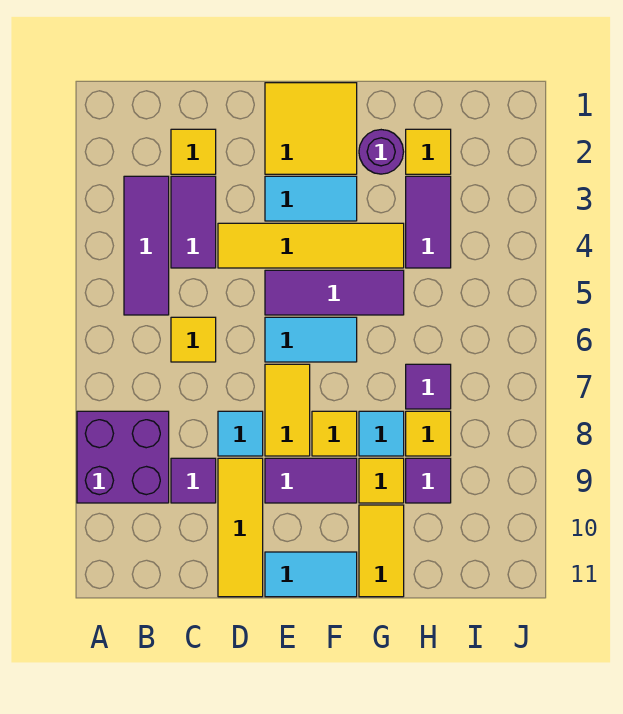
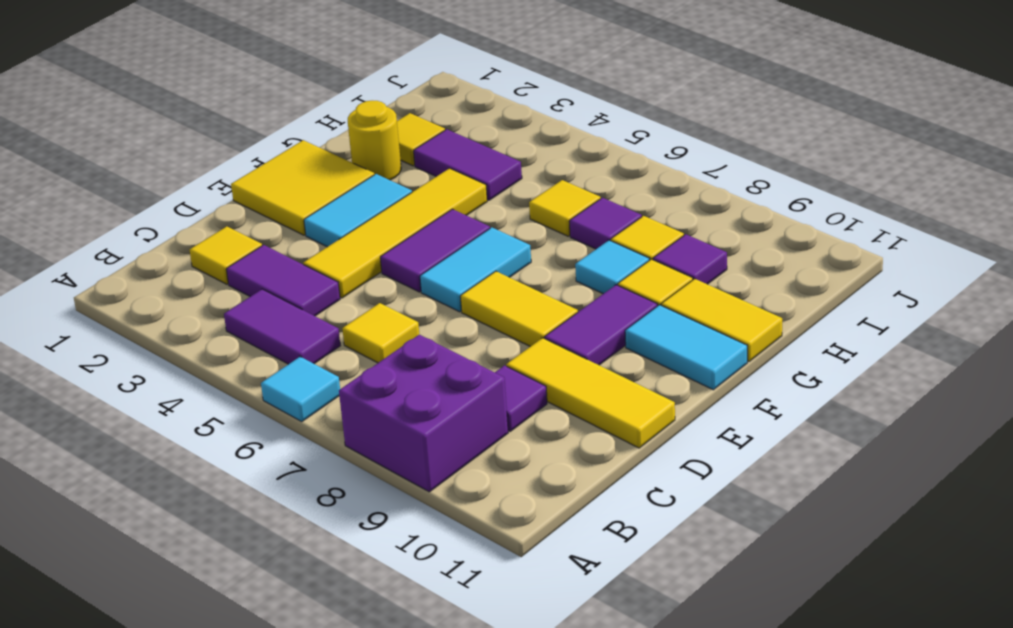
purple 1x3 tile [124,176,169,315] -> purple 1x2 tile [224,289,340,364]
cyan 1x1 tile [218,411,263,456] -> cyan 1x1 tile moved to [261,357,340,422]
purple 1x3 tile [265,270,404,315] -> purple 1x2 tile [380,209,490,292]
cyan 1x2 tile [265,552,357,597] -> cyan 1x2 tile turned to [625,305,747,390]
yellow 1x1 tile [312,411,357,456] -> yellow 1x1 tile moved to [529,180,601,236]
purple 1x1 round brick [359,130,404,174] -> yellow 1x1 round brick [348,101,401,180]

